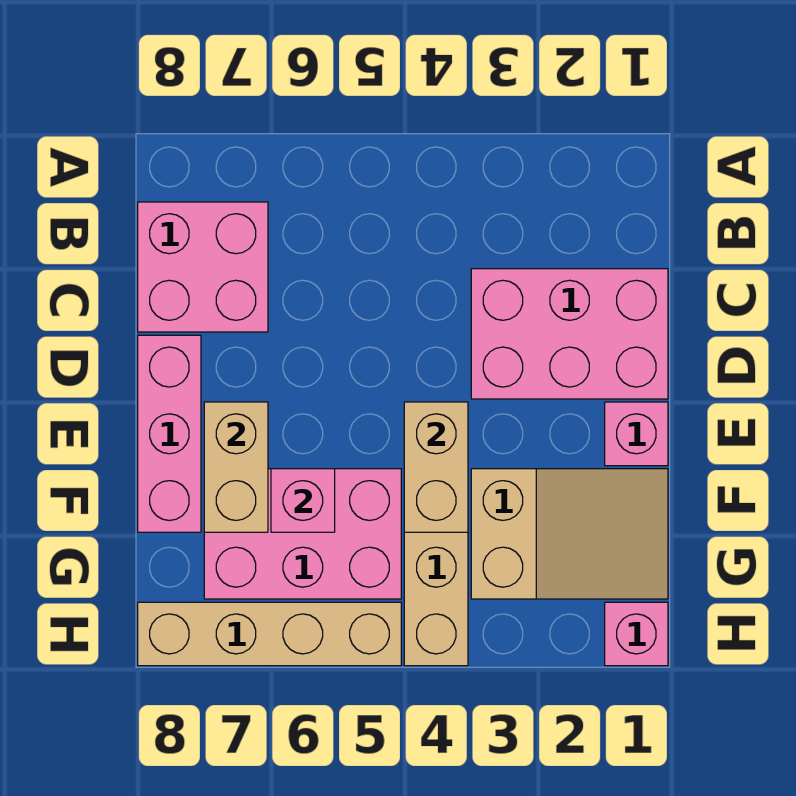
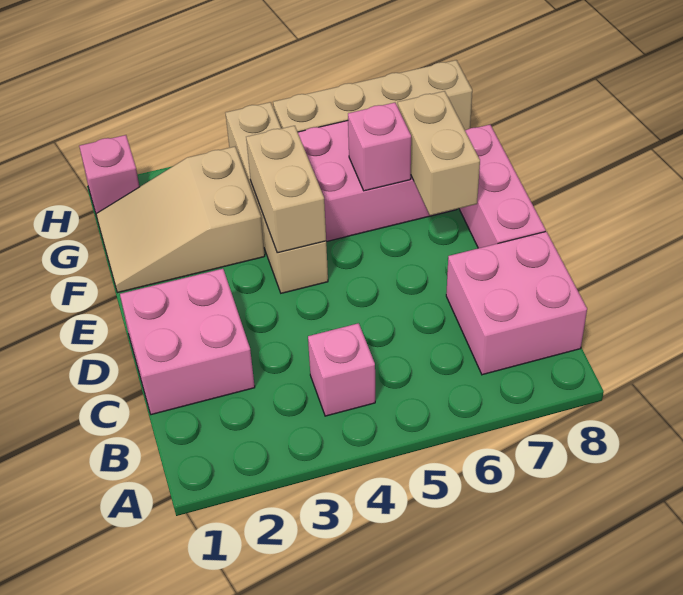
pink 2x3 brick [471,269,668,399] -> pink 2x2 brick [120,269,255,415]
pink 1x1 brick [605,402,668,466] -> pink 1x1 brick moved to [308,323,375,416]

